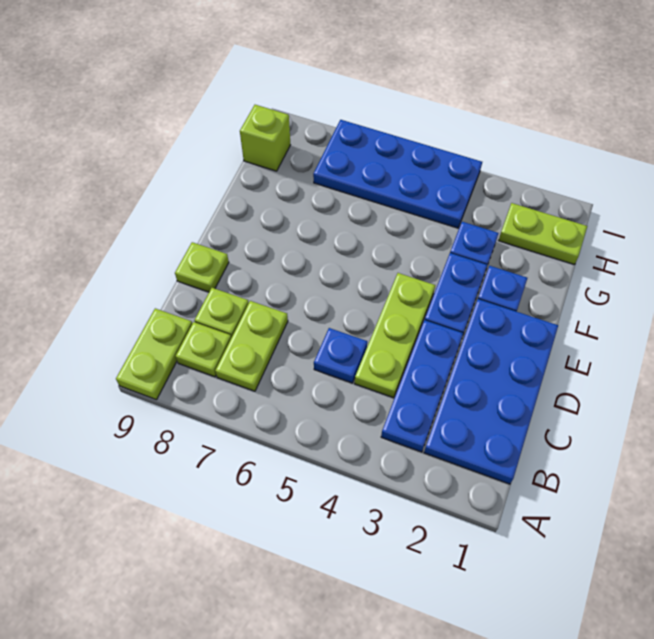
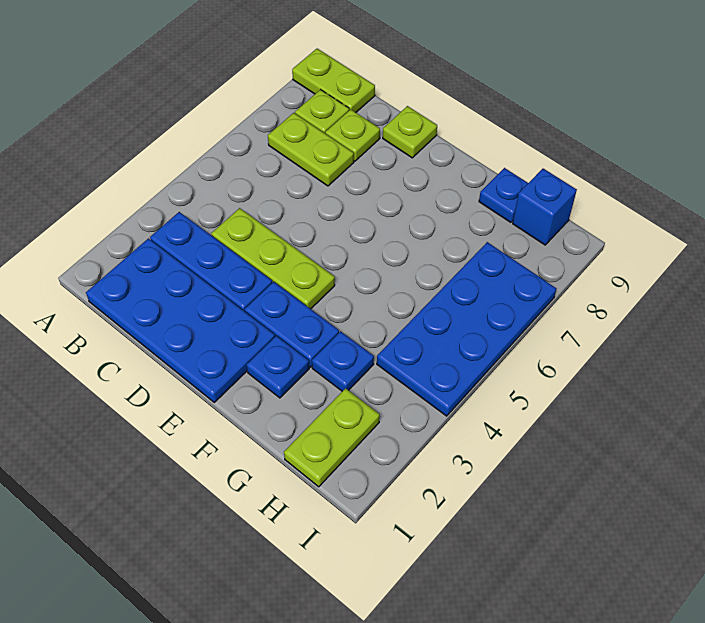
blue 1x1 plate [314,328,367,383] -> blue 1x1 plate moved to [479,168,528,222]
lime 1x1 brick [240,105,290,171] -> blue 1x1 brick [513,169,577,245]

